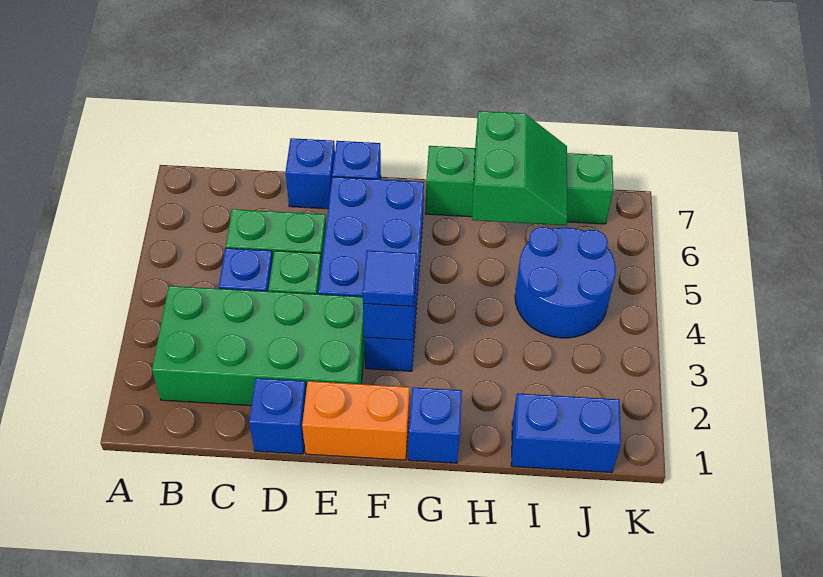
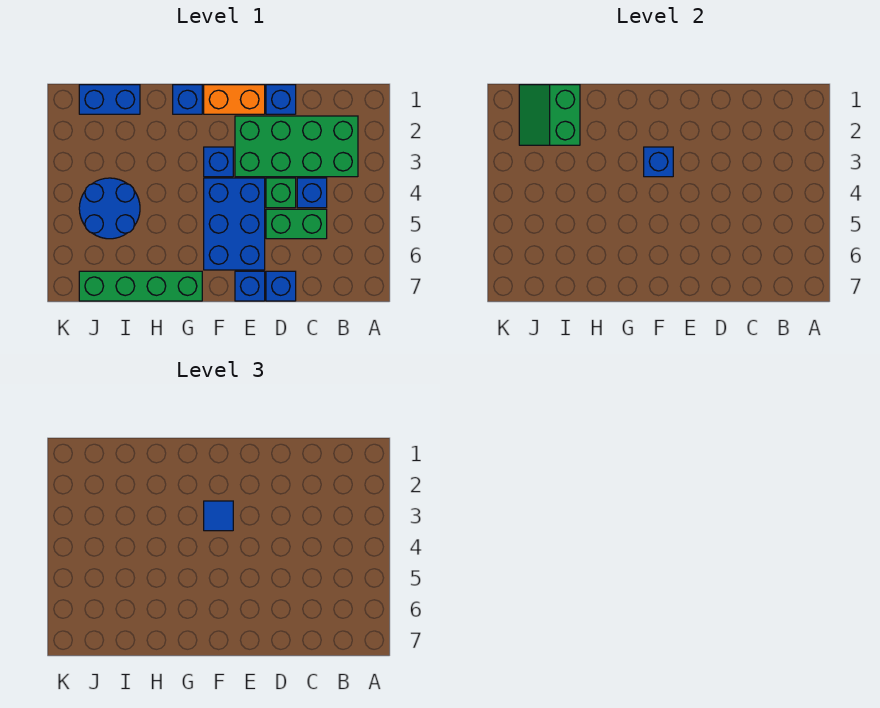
green 2x2 slope [472,111,567,225] -> green 2x2 slope moved to [519,85,580,145]

